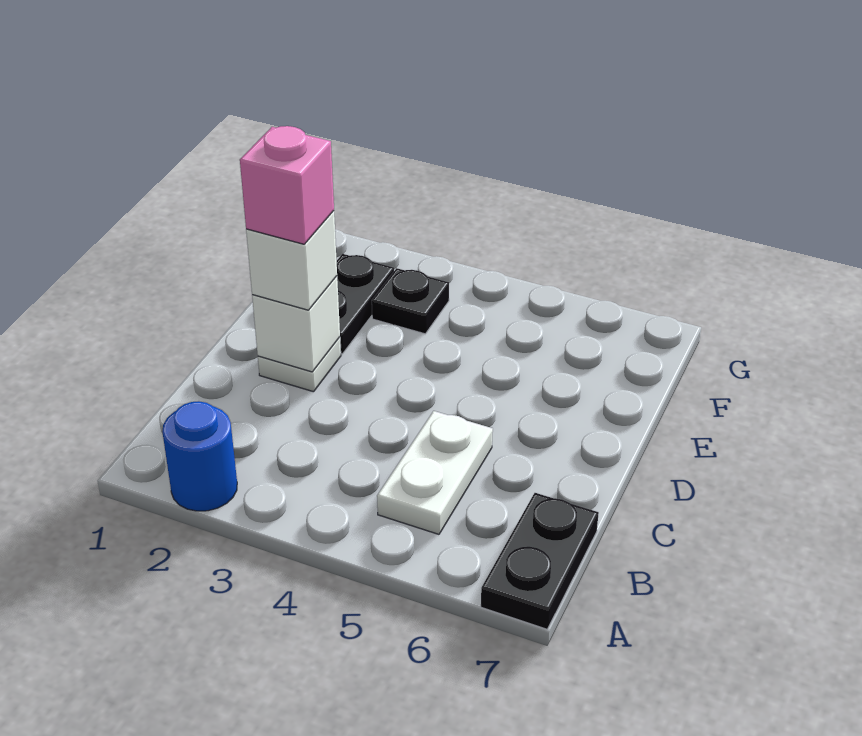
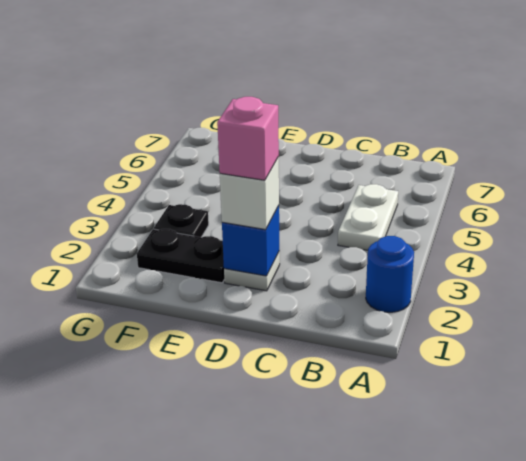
black 1x2 plate [481,493,599,629] -> none
white 1x2 plate [377,411,493,534] -> white 1x2 plate turned to [338,184,398,250]
white 1x1 brick [252,276,340,372] -> blue 1x1 brick [222,206,279,276]

